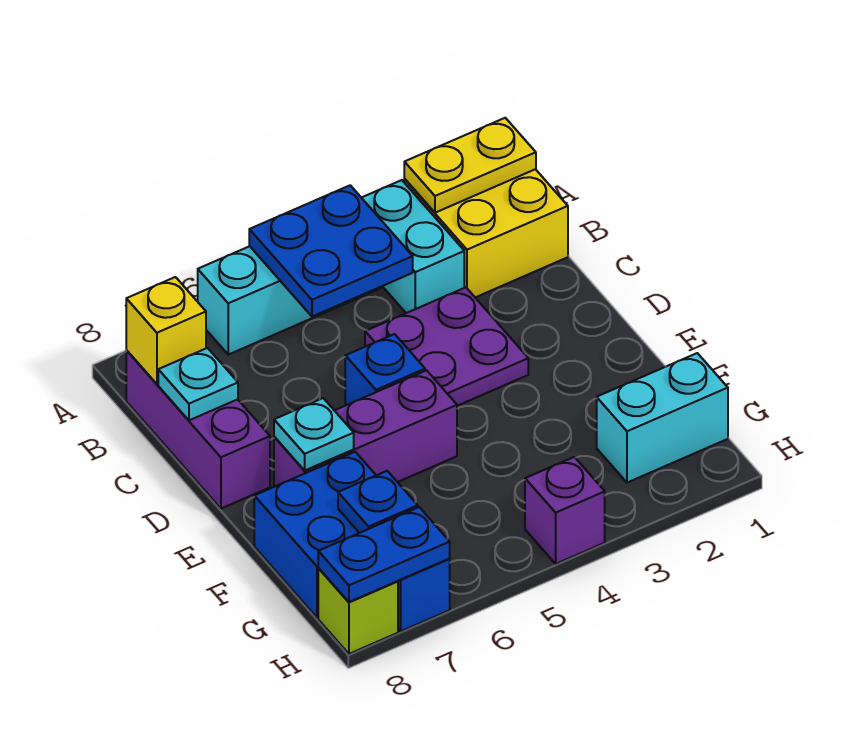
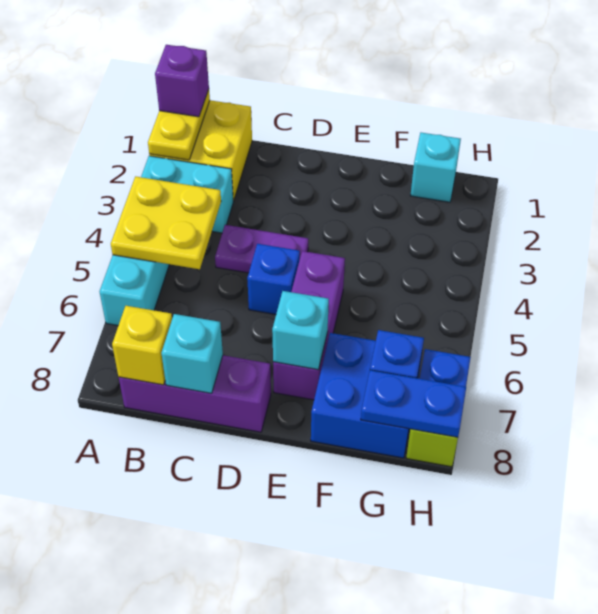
blue 2x2 plate [249,185,413,317] -> yellow 2x2 plate [111,176,221,269]
purple 2x2 plate [365,287,528,406] -> purple 1x2 plate [215,225,308,273]
cyan 1x1 plate [158,348,238,420] -> cyan 1x1 brick [161,314,223,393]
cyan 1x1 plate [274,398,354,470] -> cyan 1x1 brick [272,291,329,370]
cyan 1x2 brick [597,353,728,483] -> cyan 1x1 brick [410,133,461,202]
purple 1x1 brick [525,457,605,564] -> purple 1x1 brick moved to [155,45,209,117]
blue 1x2 plate [318,507,450,602] -> blue 1x2 plate turned to [361,370,466,437]

